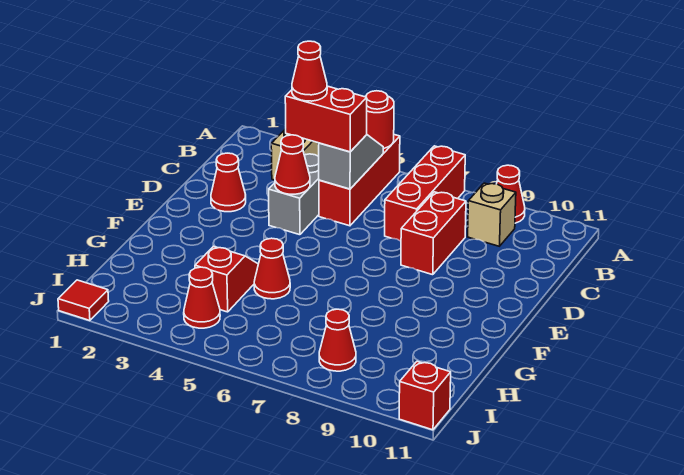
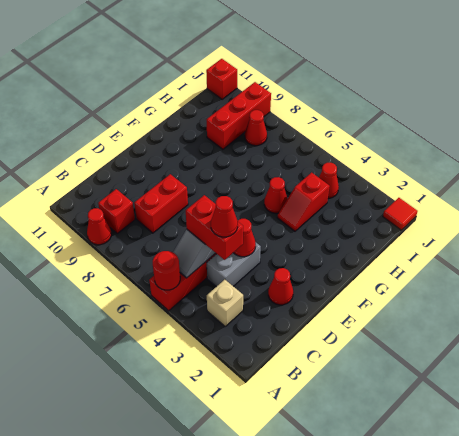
red 1x3 brick [385,146,465,241] -> red 1x3 brick moved to [207,82,271,149]
tan 1x1 brick [468,183,516,246] -> red 1x1 brick [98,189,135,233]

